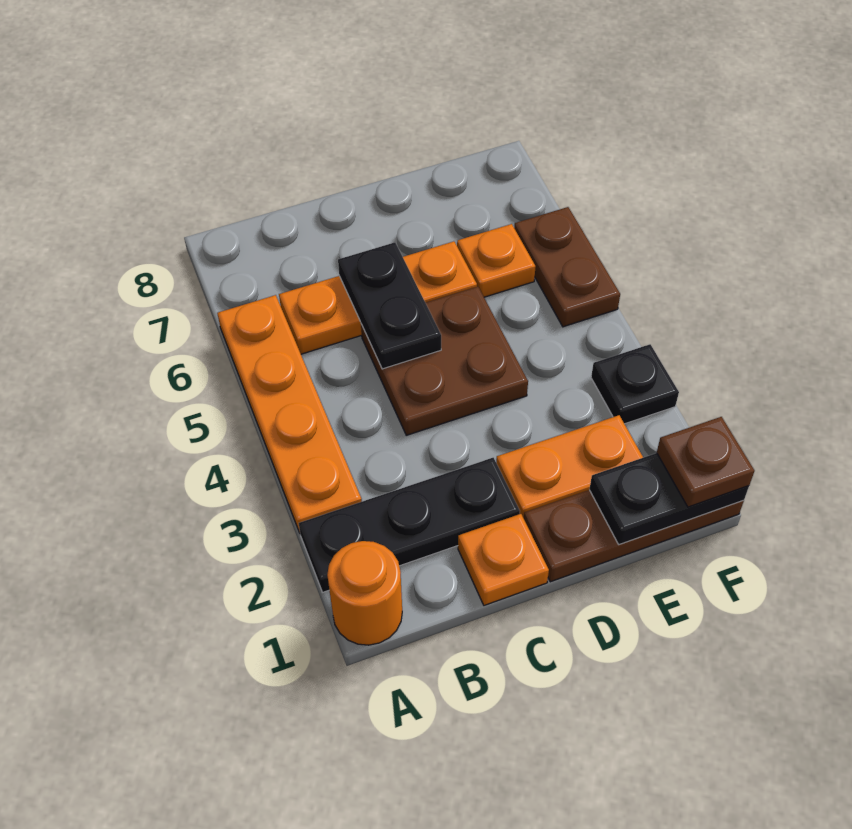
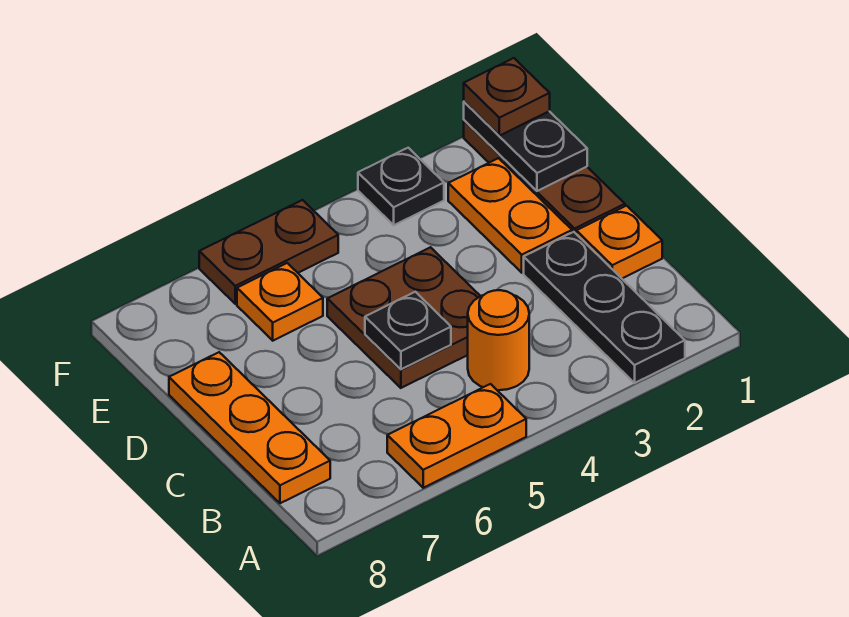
orange 1x1 round brick [327,541,402,645] -> orange 1x1 round brick moved to [468,290,529,390]
orange 1x4 plate [217,295,362,533] -> orange 1x2 plate [387,384,526,488]
orange 1x3 plate [279,241,477,354] -> orange 1x3 plate moved to [169,352,330,503]
black 1x2 plate [338,242,441,369] -> black 1x1 plate [365,292,451,369]

